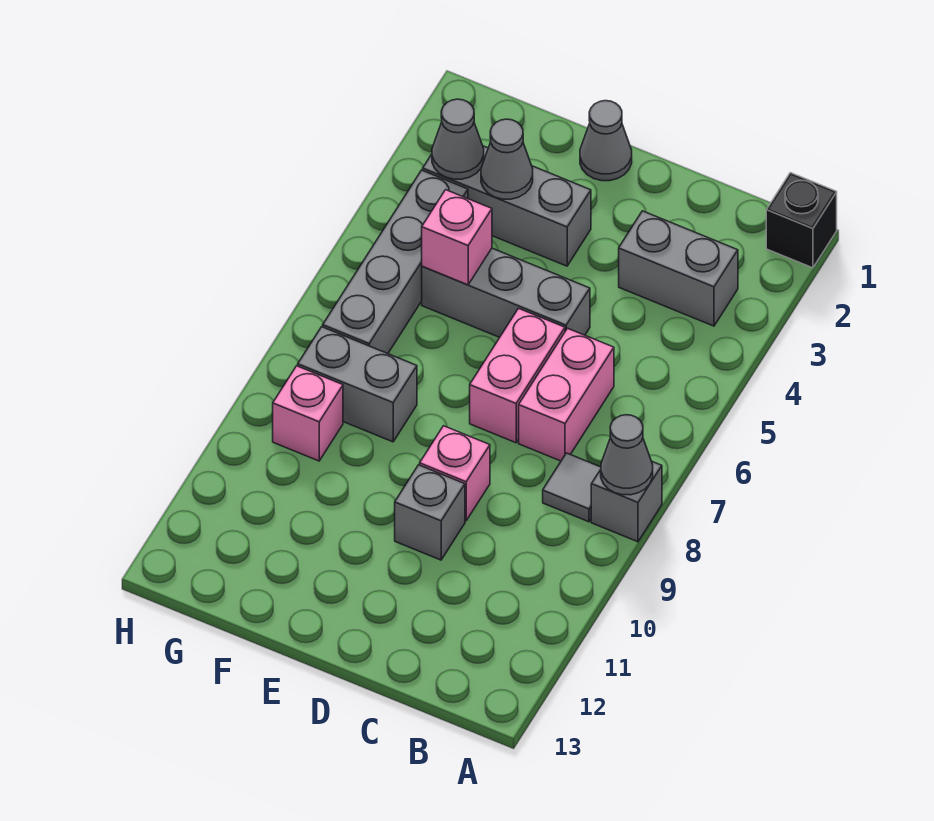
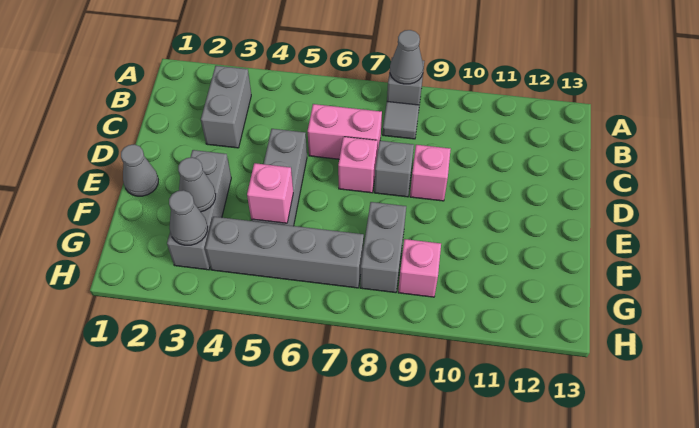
black 1x1 brick [766,173,837,268] -> none
pink 1x2 brick [470,308,565,443] -> pink 1x1 brick [338,137,378,193]
grey 1x1 brick [395,465,465,560] -> grey 1x1 brick moved to [374,141,414,197]

